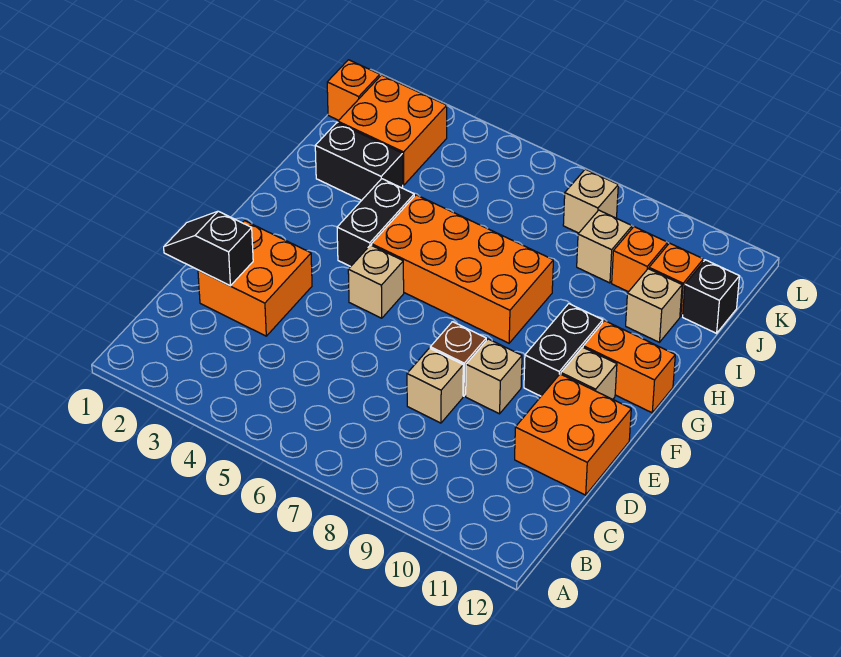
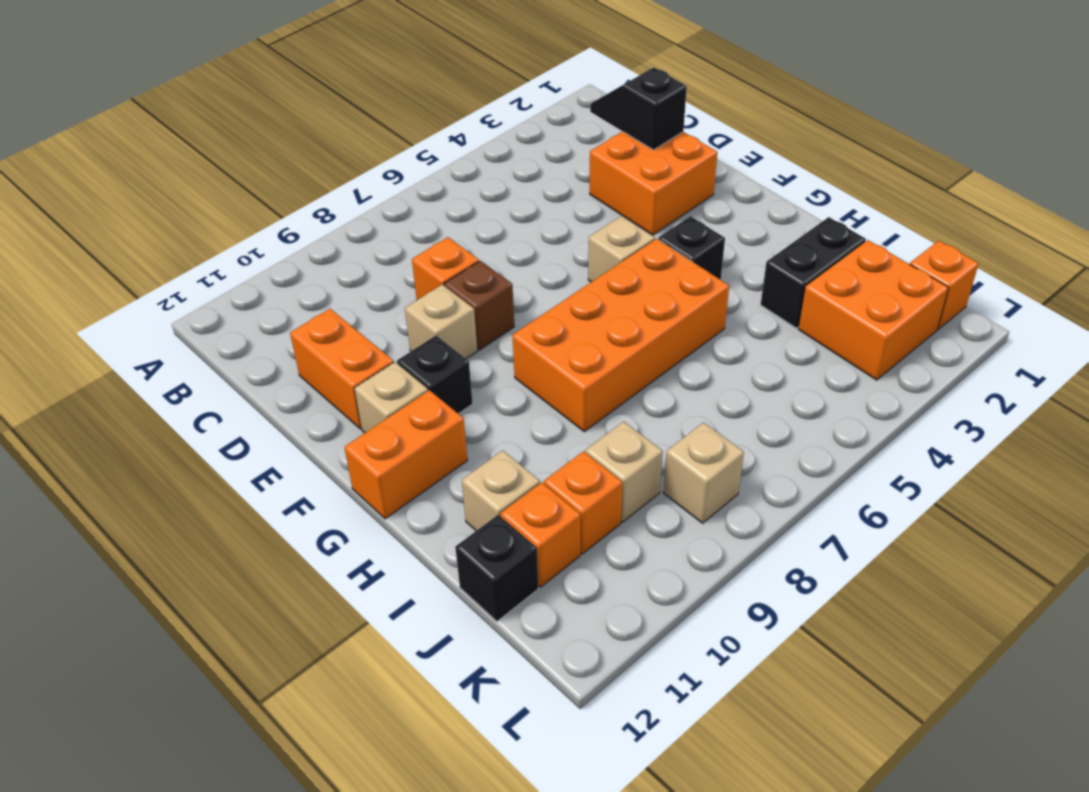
black 1x2 slope [164,211,253,286] -> black 1x2 slope turned to [590,67,687,150]
tan 1x1 brick [407,348,463,423] -> orange 1x1 brick [412,237,479,300]
orange 2x2 brick [515,374,631,495] -> orange 1x2 brick [290,309,394,429]
black 1x2 brick [524,304,603,396] -> black 1x1 brick [397,336,473,414]
black 1x2 brick [337,179,414,267] -> black 1x1 brick [658,216,725,280]

